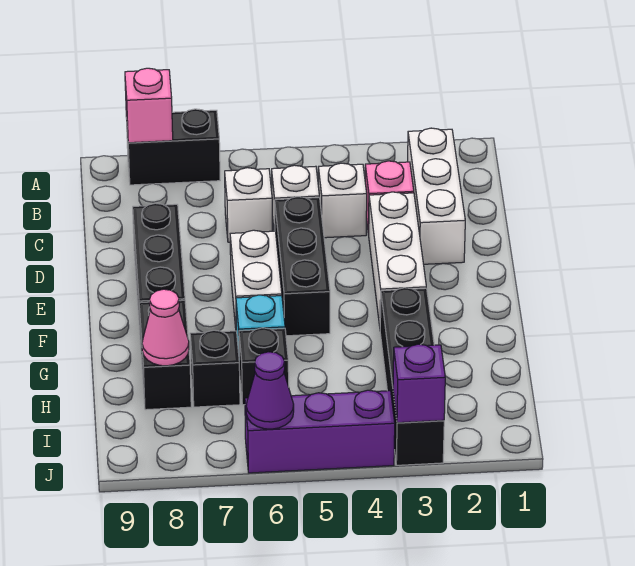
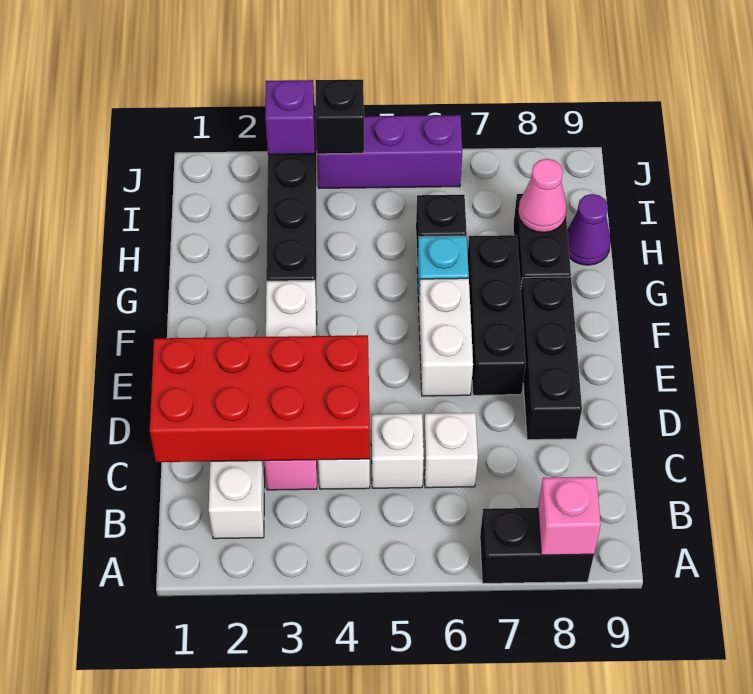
none -> red 2x4 brick [150,335,370,462]
black 1x3 brick [275,197,330,336] -> black 1x3 brick moved to [468,235,526,395]
black 1x1 brick [190,330,240,407] -> black 1x1 brick moved to [316,80,364,154]
purple 1x1 cone [246,352,294,429] -> purple 1x1 cone moved to [567,194,611,265]

